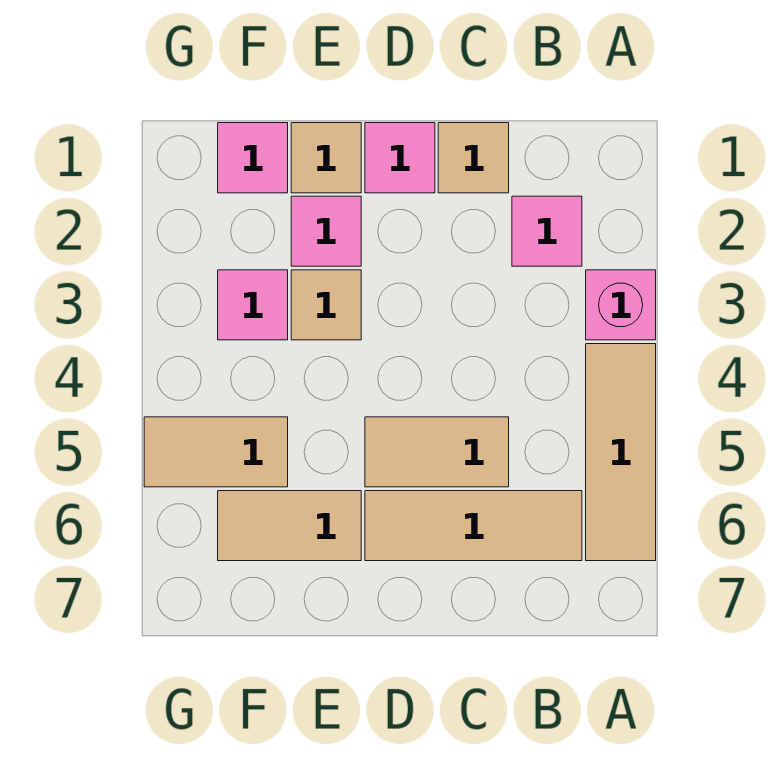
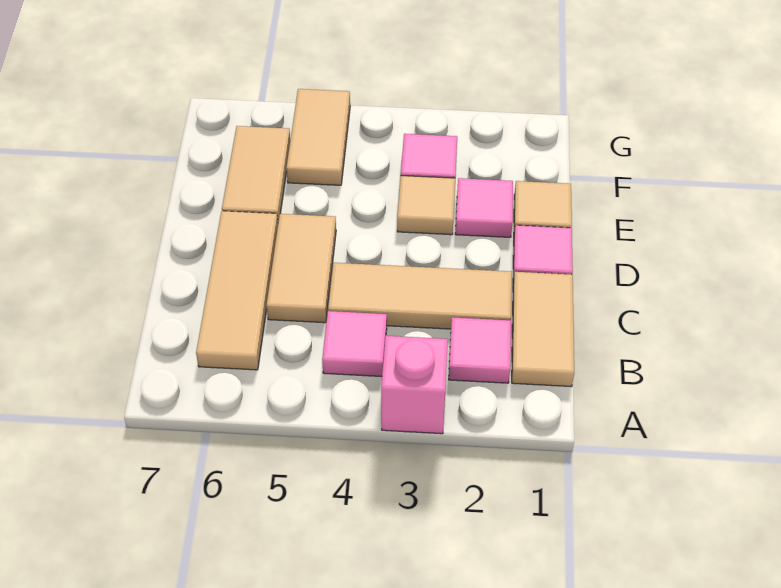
tan 1x3 tile [586,344,656,561] -> tan 1x3 tile moved to [328,263,512,329]
tan 1x1 tile [438,123,509,193] -> tan 1x2 tile [512,272,574,387]
pink 1x1 tile [218,123,288,193] -> pink 1x1 tile moved to [322,311,387,377]

